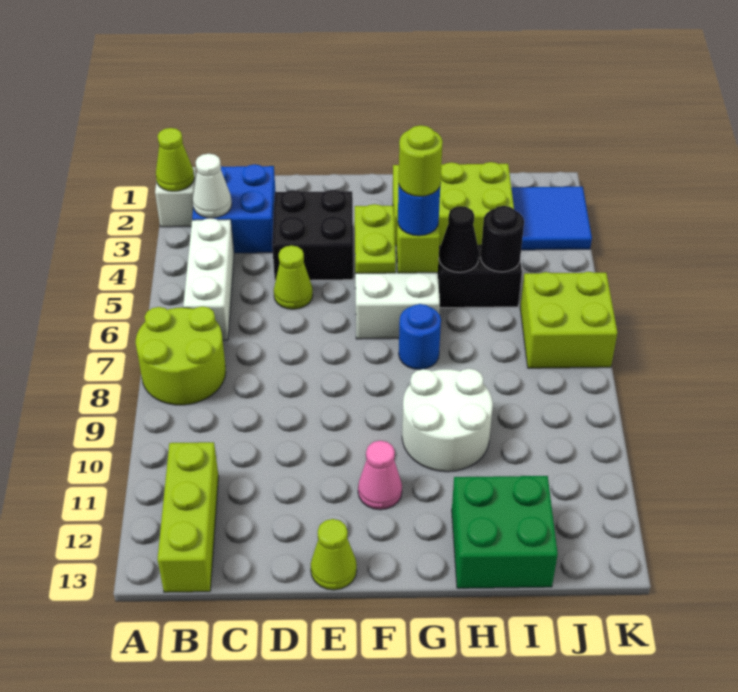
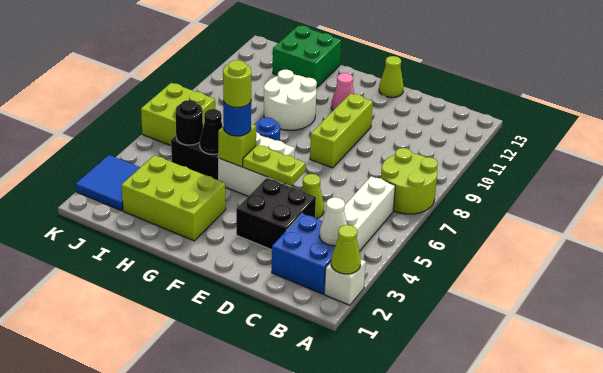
lime 1x3 brick [158,442,219,592] -> lime 1x3 brick moved to [310,93,373,168]
lime 1x2 plate [355,204,396,274] -> lime 1x2 plate turned to [243,145,306,186]

